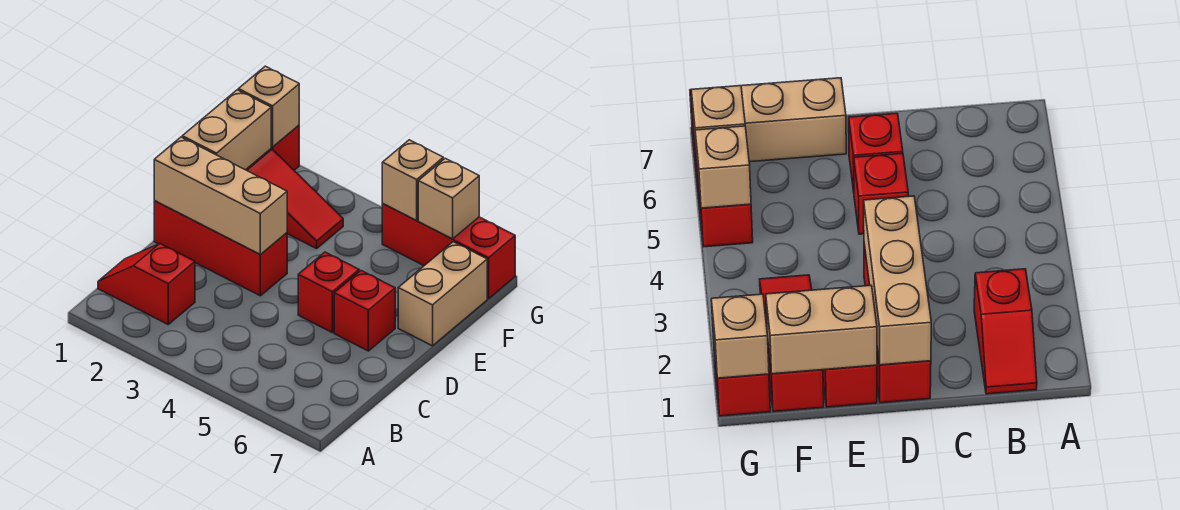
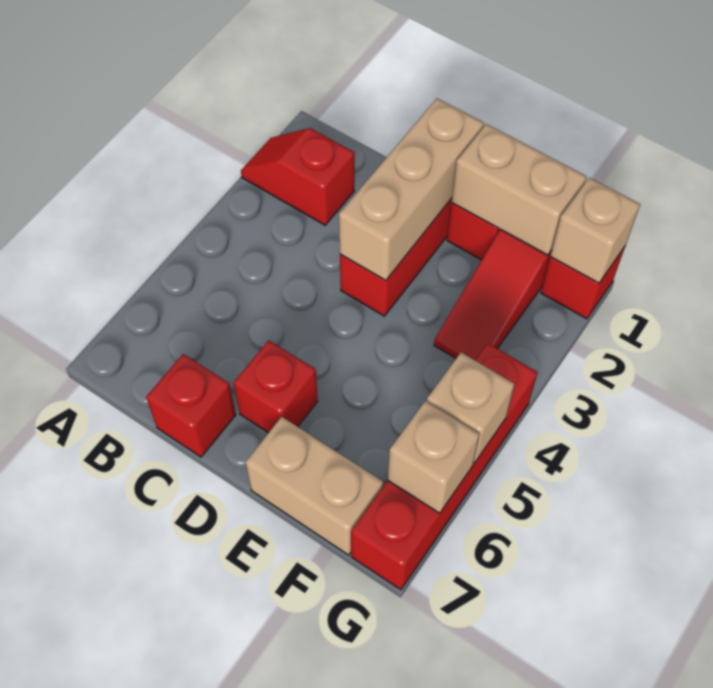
red 1x2 slope [98,244,195,324] -> red 1x2 slope turned to [241,128,354,225]
red 1x1 brick [298,252,359,333] -> red 1x1 brick moved to [146,354,236,457]
red 1x3 brick [382,204,515,299] -> red 1x4 brick [351,343,538,590]

